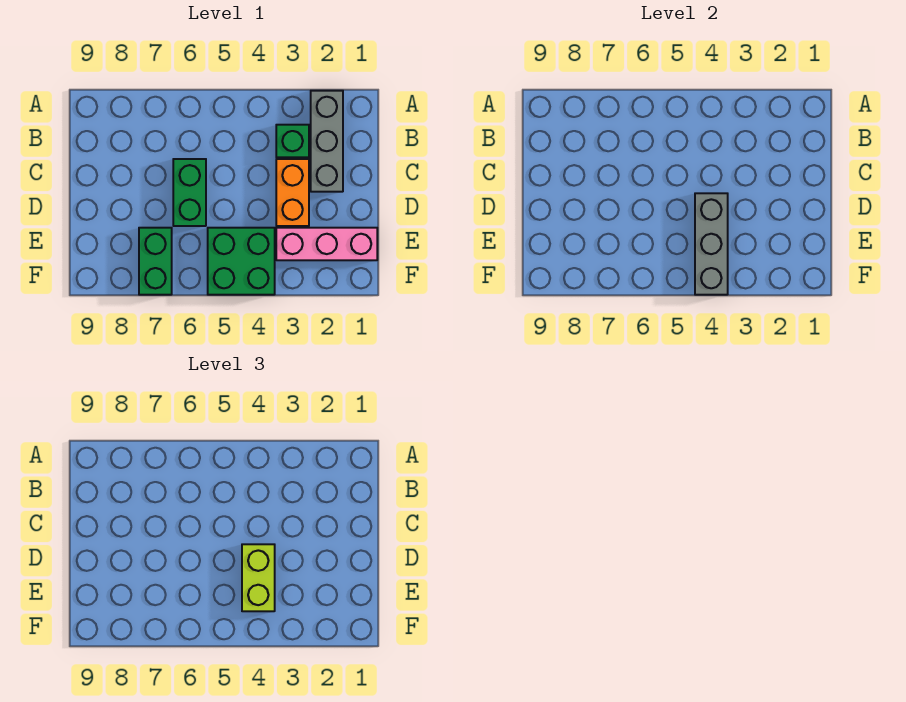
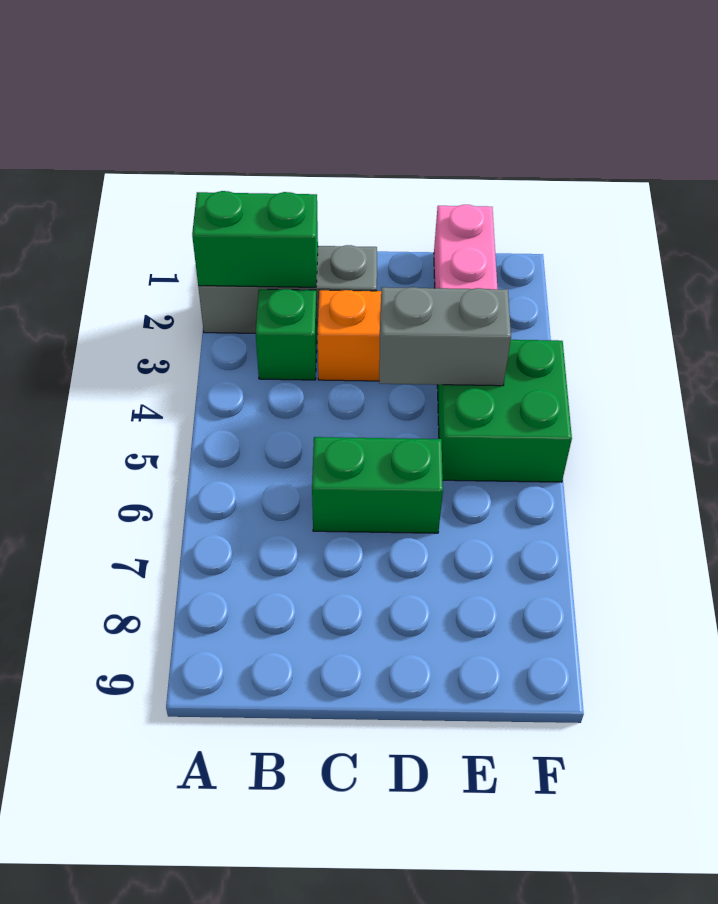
grey 1x3 brick [695,193,728,295] -> grey 1x2 brick [379,287,511,386]
lime 1x2 brick [242,544,275,611] -> none
green 1x2 brick [139,228,172,295] -> green 1x2 brick moved to [192,191,318,287]

